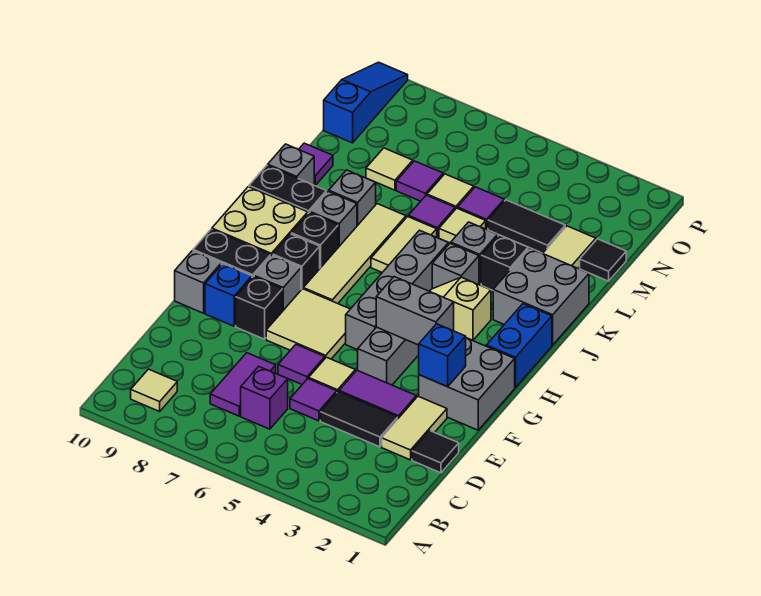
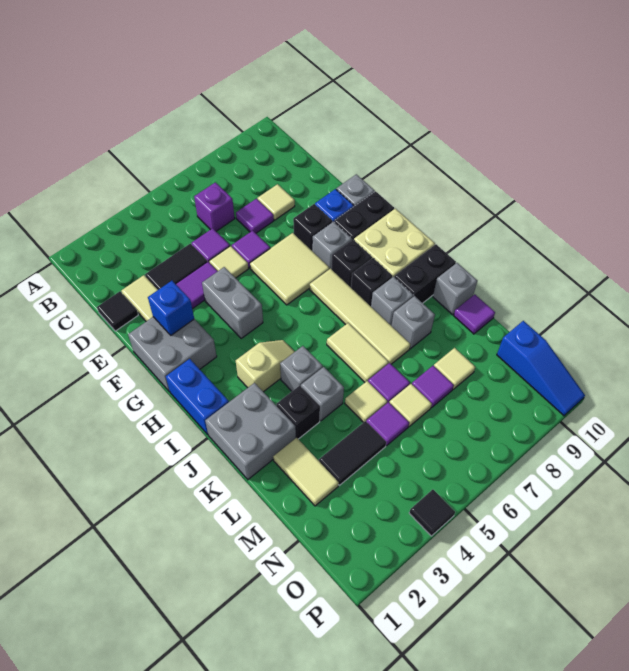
tan 1x1 tile [131,369,177,411] -> tan 1x1 tile moved to [257,184,295,220]
purple 1x2 tile [210,353,276,416] -> purple 1x1 tile [236,199,274,233]
grey 1x2 brick [376,277,454,345] -> none
grey 1x4 brick [346,230,448,350] -> none
black 1x1 tile [580,239,626,281] -> black 1x1 tile moved to [409,490,455,536]

